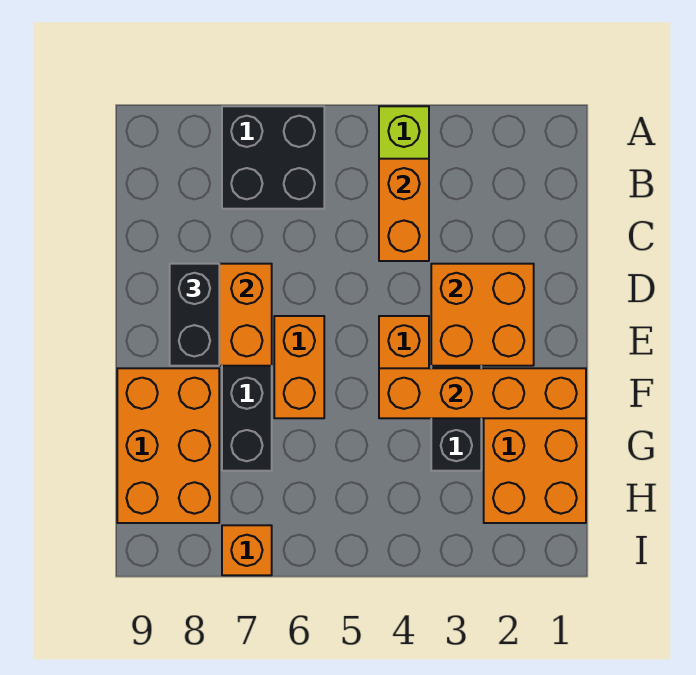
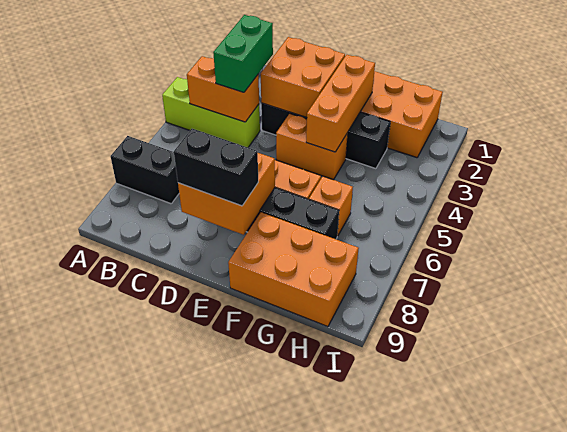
black 2x2 brick [222,106,324,209] -> black 1x2 brick [110,136,179,204]
none -> green 1x2 brick [213,15,273,92]
orange 1x4 brick [379,368,586,418] -> orange 1x3 brick [306,55,375,152]
orange 1x1 brick [222,525,272,575] -> orange 1x1 brick moved to [309,176,353,236]

